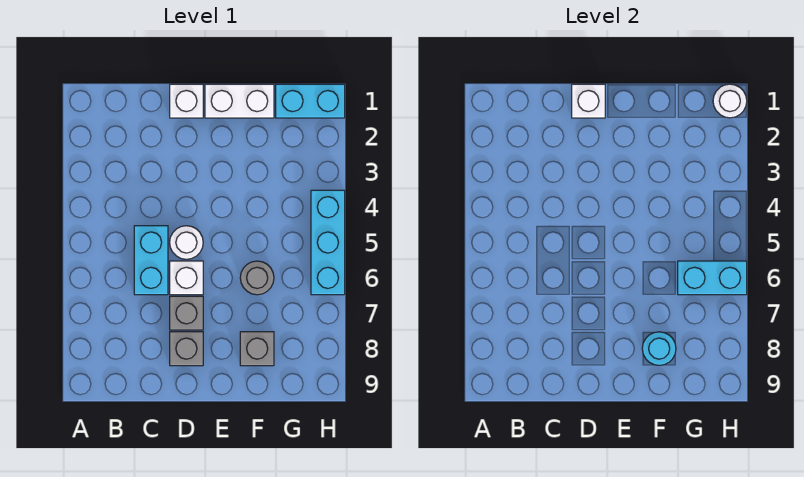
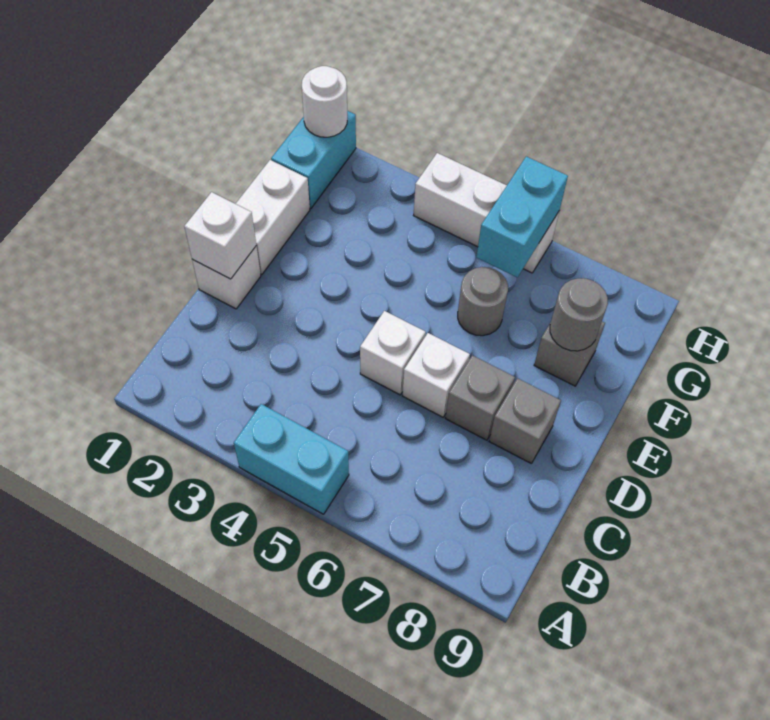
cyan 1x2 brick [134,226,168,295] -> cyan 1x2 brick moved to [234,404,349,514]
white 1x1 round brick [170,226,203,259] -> white 1x1 brick [360,311,426,395]
cyan 1x1 round brick [642,332,676,365] -> grey 1x1 round brick [550,278,608,351]
cyan 1x3 brick [311,190,345,295] -> white 1x3 brick [414,153,559,273]

